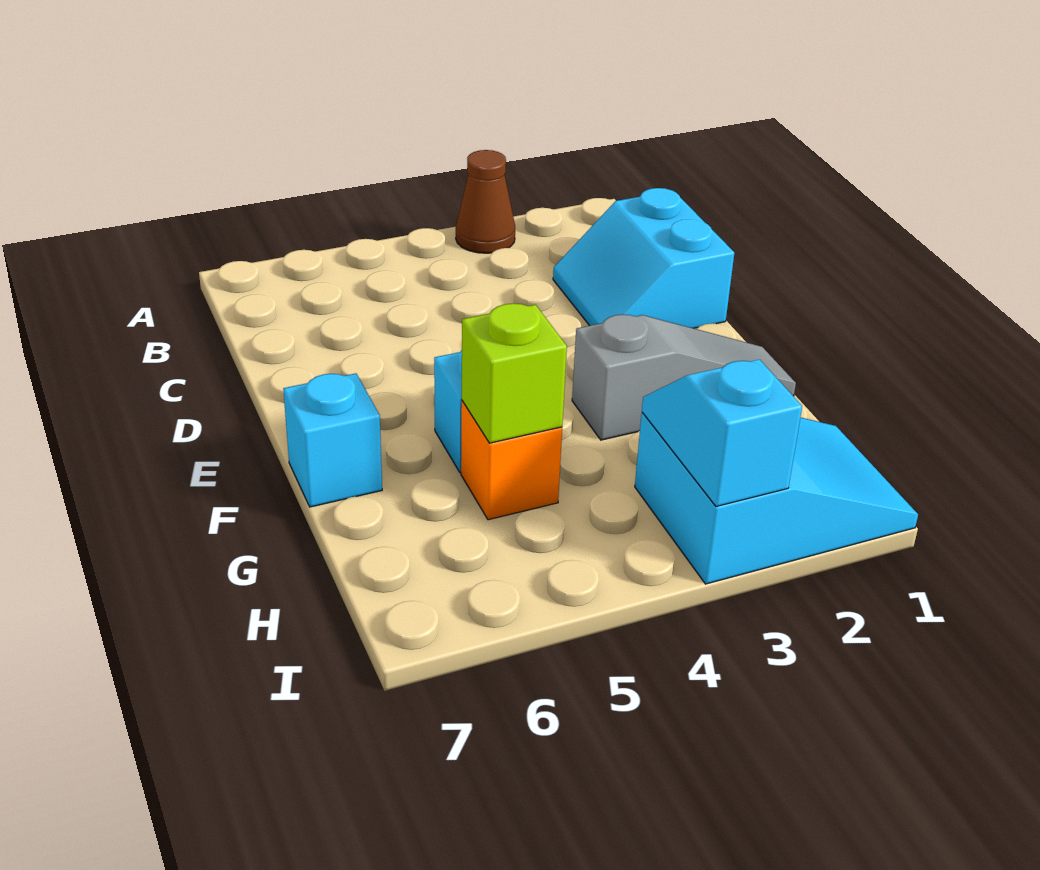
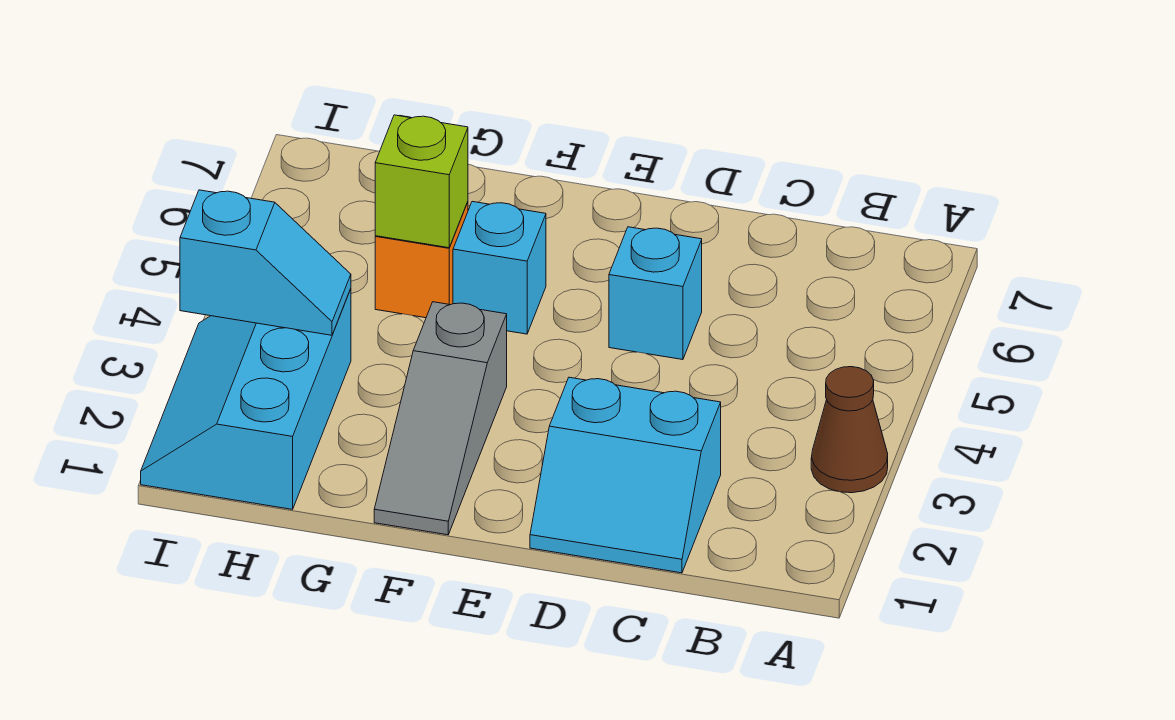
cyan 2x2 slope [553,188,734,328] -> cyan 2x2 slope turned to [530,377,721,573]
cyan 1x1 brick [283,373,382,507] -> cyan 1x1 brick moved to [609,227,702,360]
cyan 2x3 slope [635,413,918,584] -> cyan 2x3 slope turned to [141,289,351,509]

